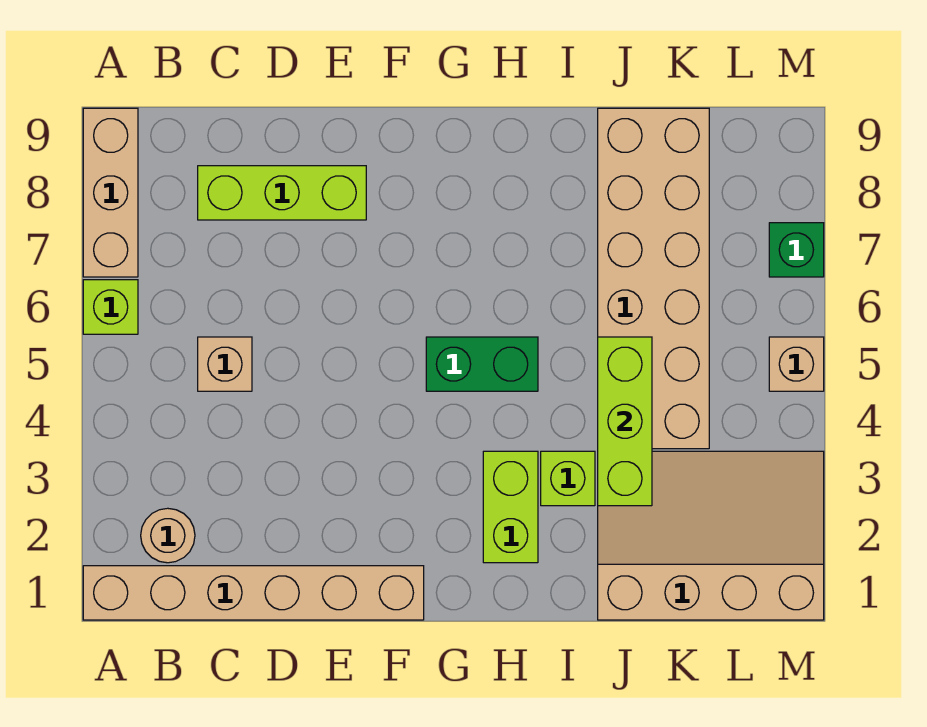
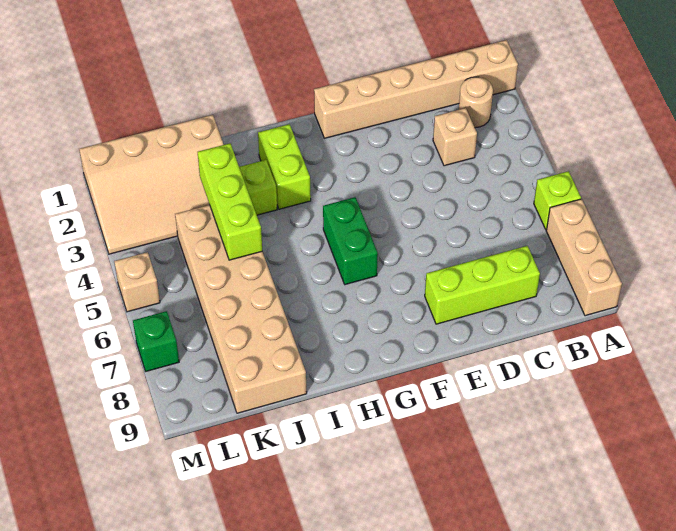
tan 1x1 brick [198,337,252,391] -> tan 1x1 brick moved to [433,108,477,166]
green 1x2 brick [426,337,538,391] -> green 1x2 brick turned to [323,197,378,285]

